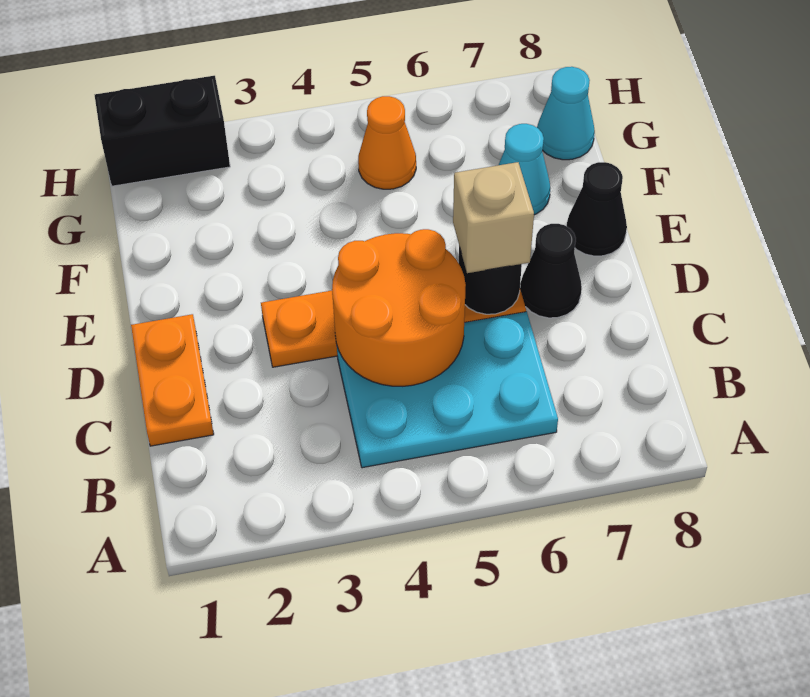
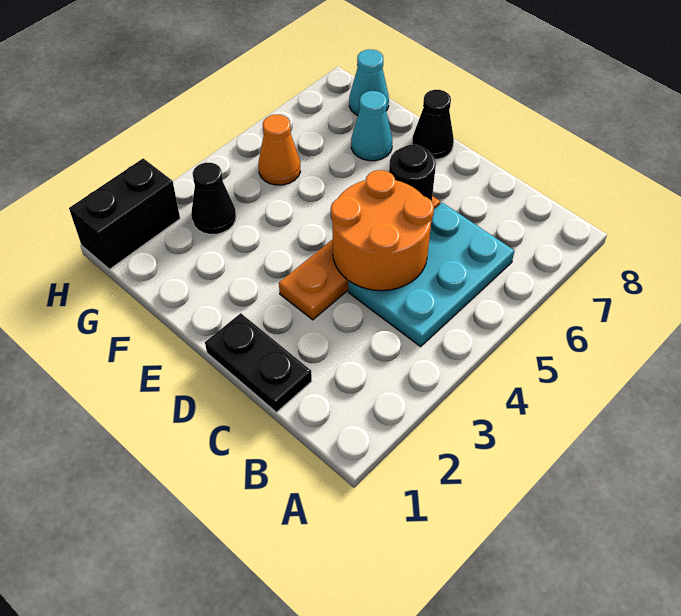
orange 1x2 plate [131,314,214,446] -> black 1x2 plate [205,313,312,412]
tan 1x1 brick [453,162,534,273] -> none
black 1x1 cone [520,224,582,318] -> black 1x1 cone moved to [191,163,236,234]

